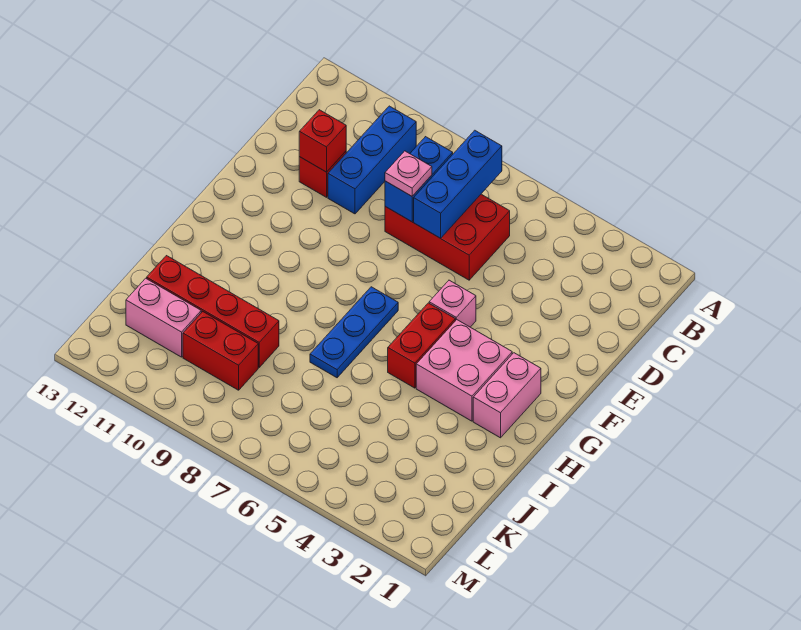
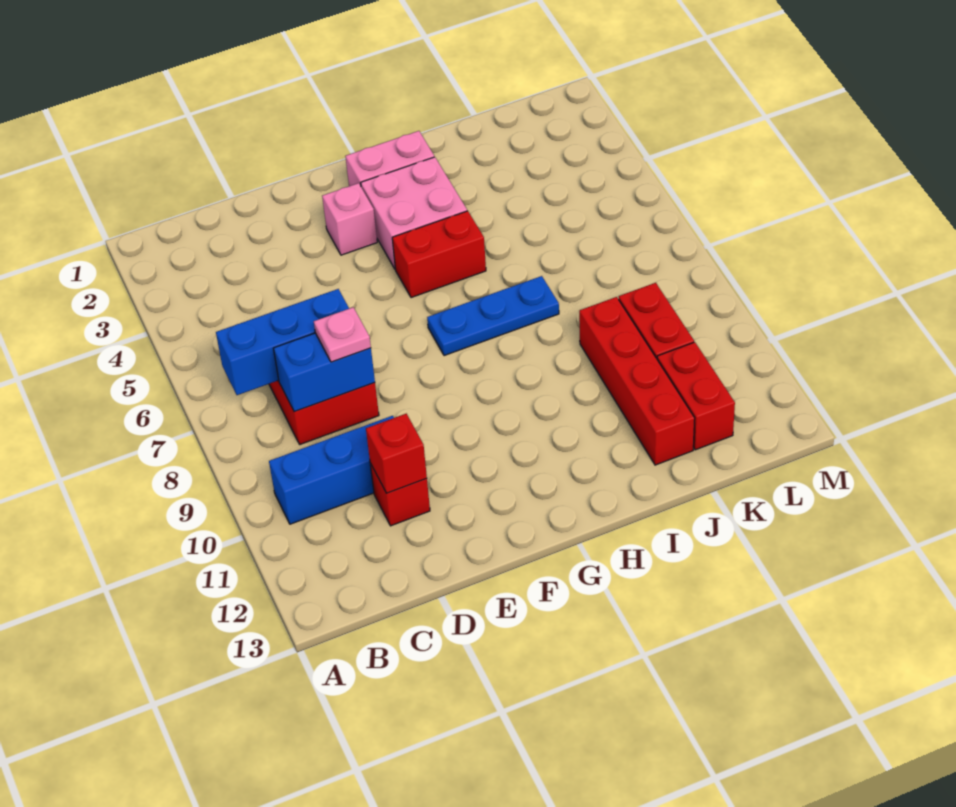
pink 1x1 brick [429,280,476,327] -> pink 1x1 brick moved to [322,183,377,255]
pink 1x2 brick [126,278,201,357] -> red 1x2 brick [657,342,735,450]

